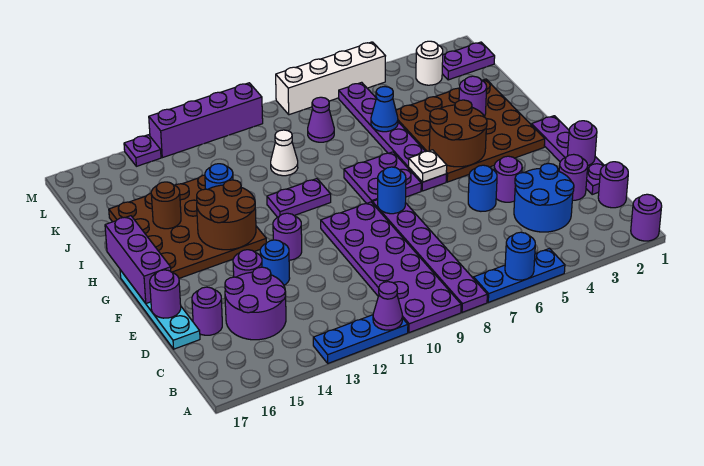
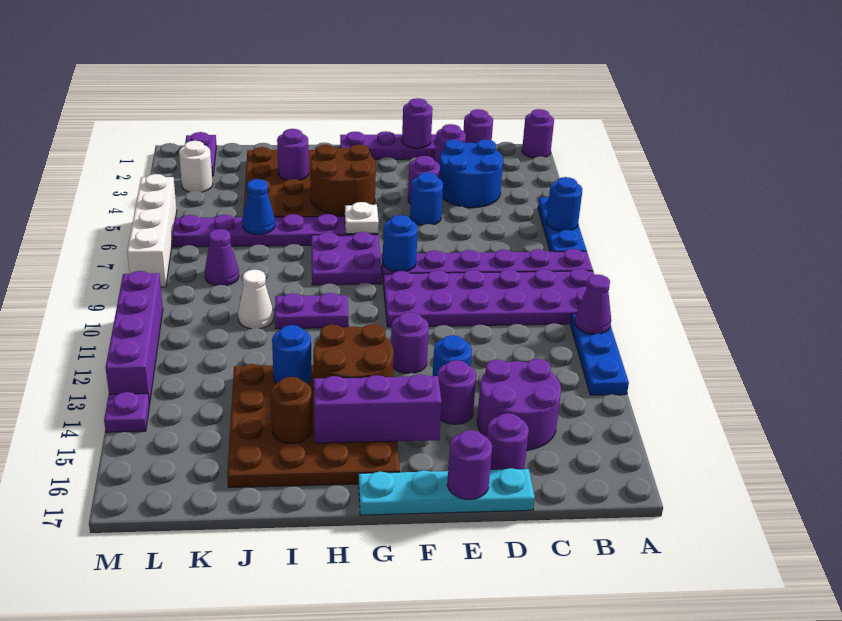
purple 1x3 brick [105,216,171,303] -> purple 1x3 brick moved to [314,374,442,443]
purple 1x2 plate [267,179,331,217] -> purple 1x2 plate turned to [275,293,348,329]

